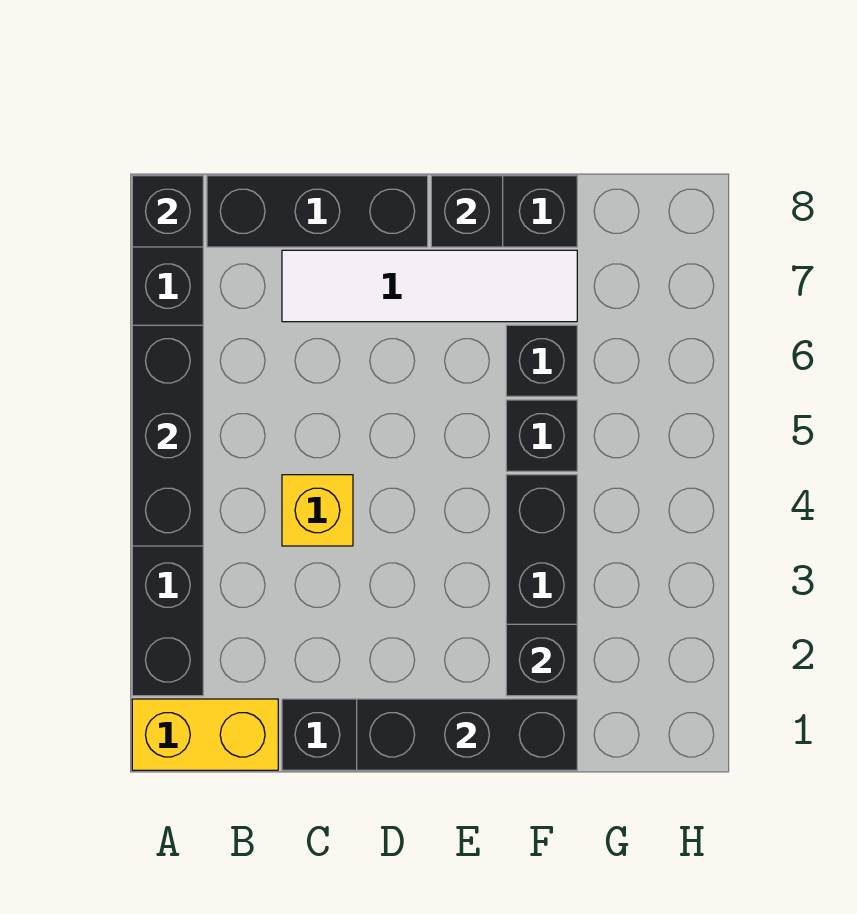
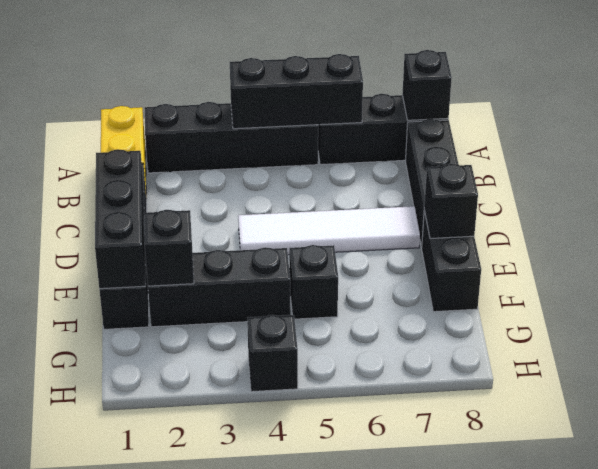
yellow 1x1 brick [282,475,353,546] -> none
white 1x4 tile [282,250,577,322] -> white 1x4 tile turned to [238,206,420,255]
black 1x1 brick [506,325,577,396] -> black 1x1 brick moved to [247,315,298,392]

